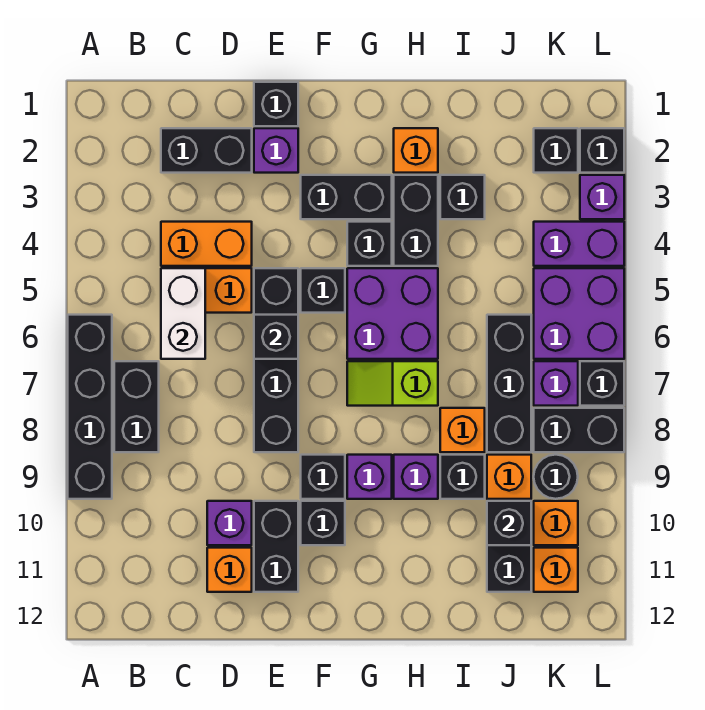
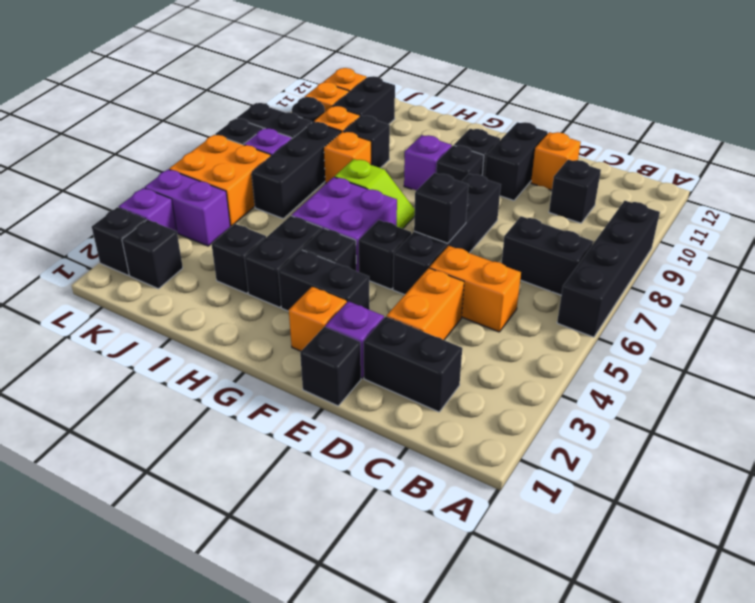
black 1x2 brick [114,361,159,452] -> black 1x2 brick turned to [502,216,593,295]
orange 1x2 brick [161,222,252,266] -> orange 1x2 brick turned to [387,268,464,340]
white 1x2 brick [161,268,205,359] -> none
purple 1x1 brick [207,501,252,545] -> none
orange 1x1 brick [394,128,438,173] -> orange 1x1 brick moved to [289,287,347,351]
purple 1x1 brick [394,455,438,499] -> none
black 1x1 brick [487,501,531,545] -> black 1x1 brick moved to [549,159,601,223]
purple 2x2 brick [534,268,624,359] -> orange 2x2 brick [169,135,271,226]

